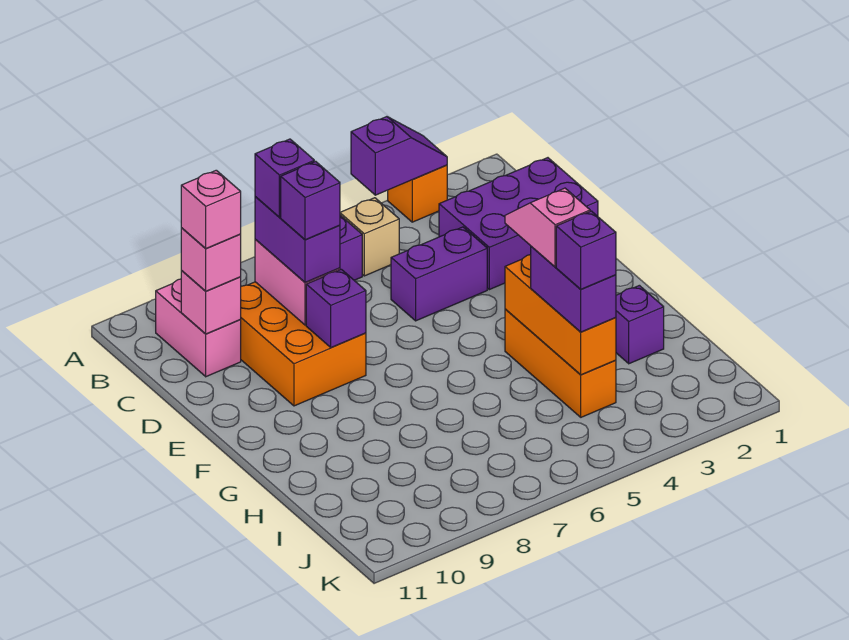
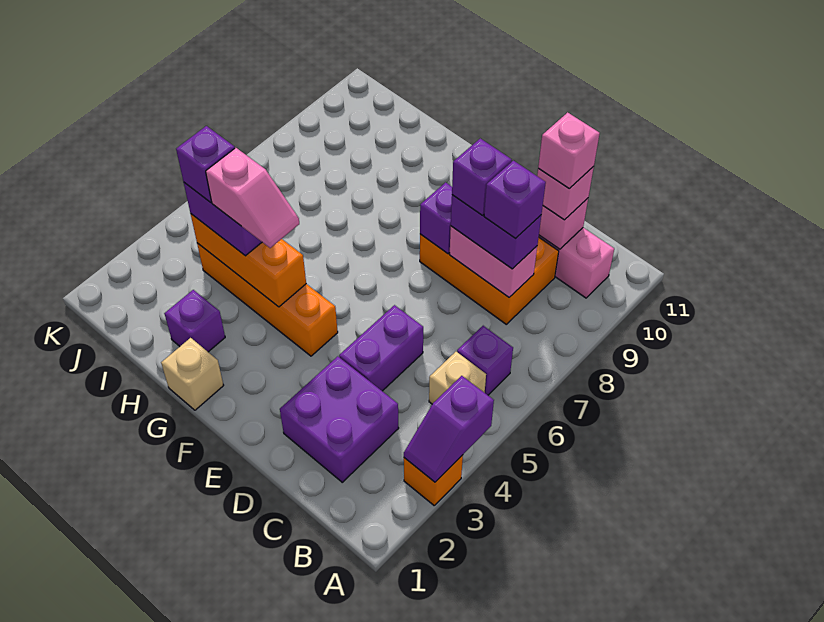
purple 2x3 brick [439,158,598,290] -> purple 2x2 brick [280,356,399,482]
none -> tan 1x1 brick [161,338,224,410]
orange 1x3 brick [505,309,616,417] -> orange 1x4 brick [197,243,338,356]

